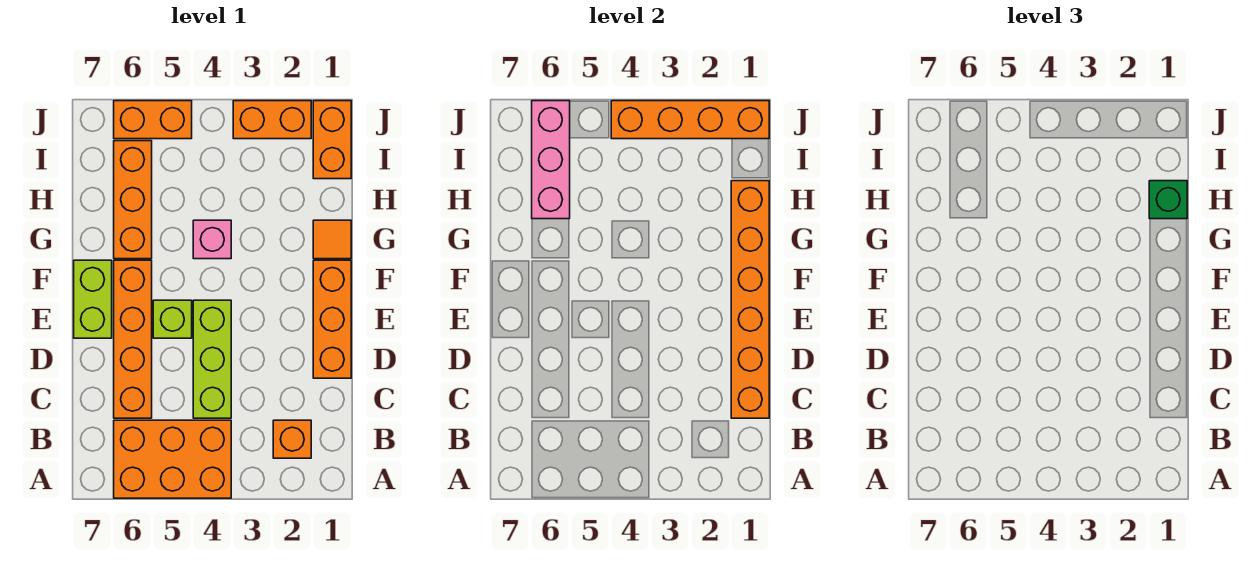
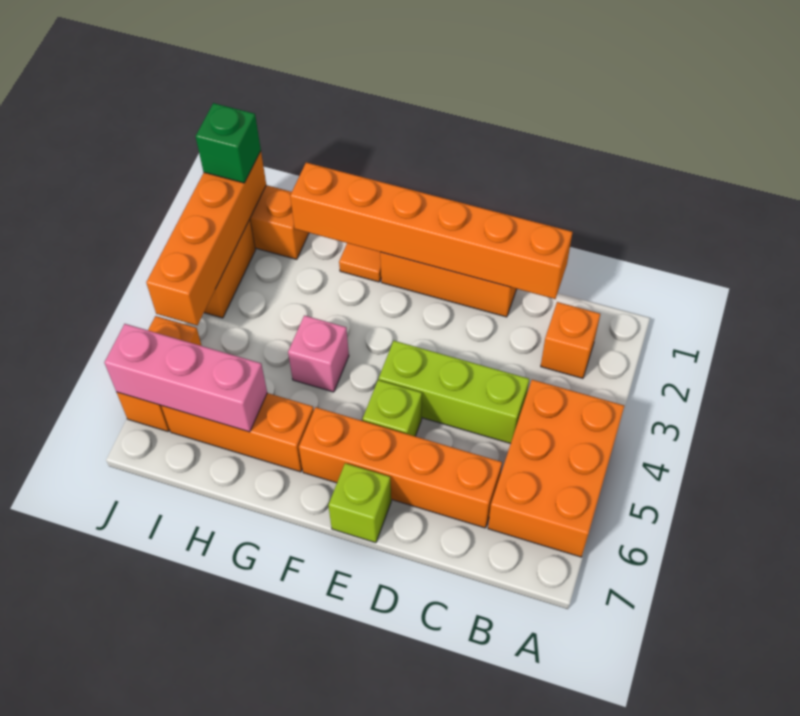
lime 1x2 brick [74,260,112,338] -> lime 1x1 brick [328,463,391,543]
green 1x1 brick [1149,181,1187,219] -> green 1x1 brick moved to [196,103,261,183]

